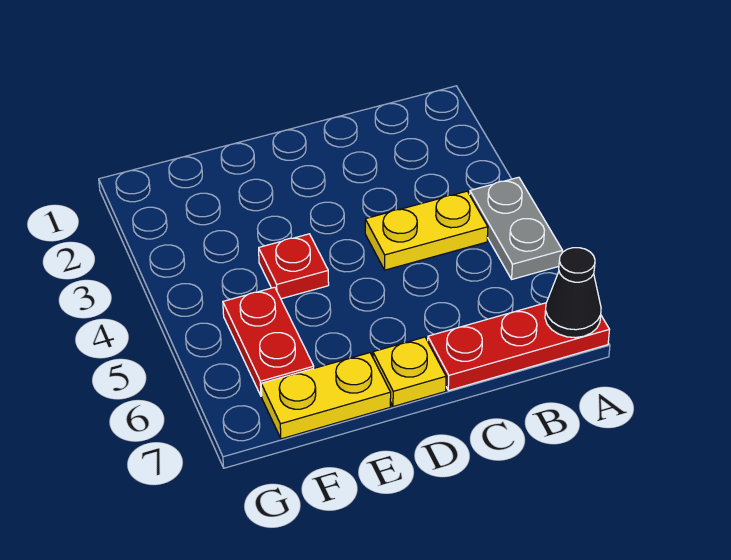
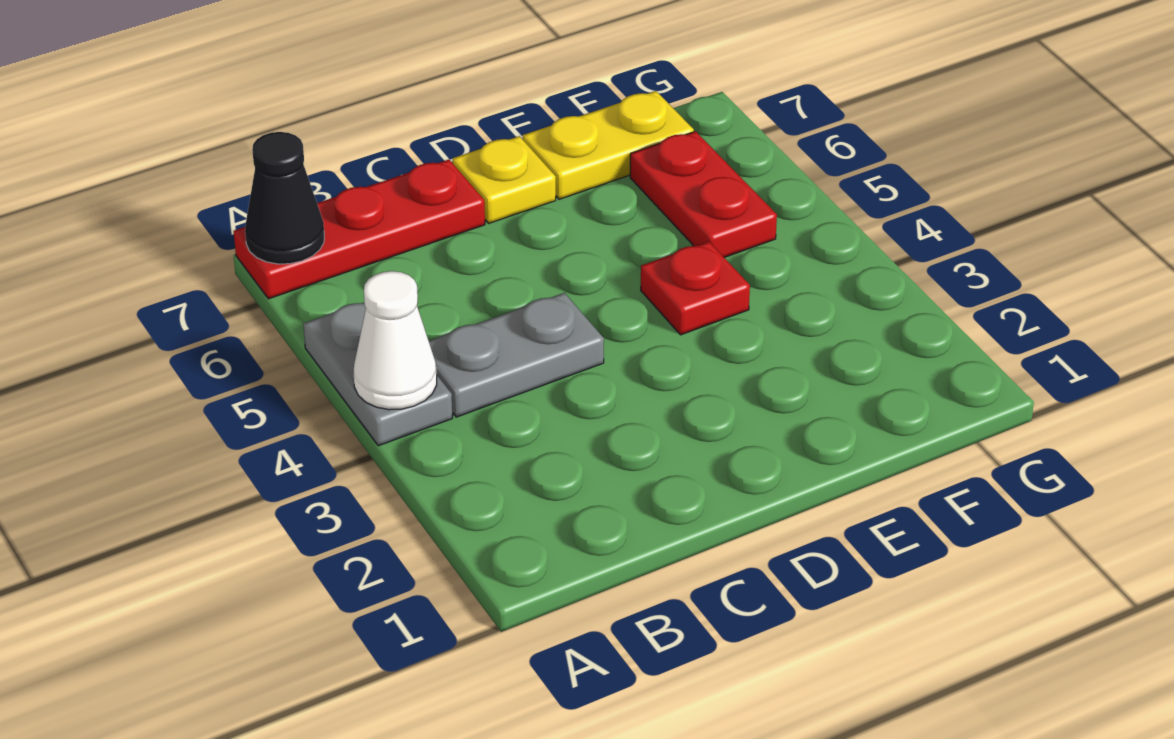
none -> white 1x1 cone [354,271,437,410]
yellow 1x2 plate [365,191,488,270] -> grey 1x2 plate [429,293,604,417]

